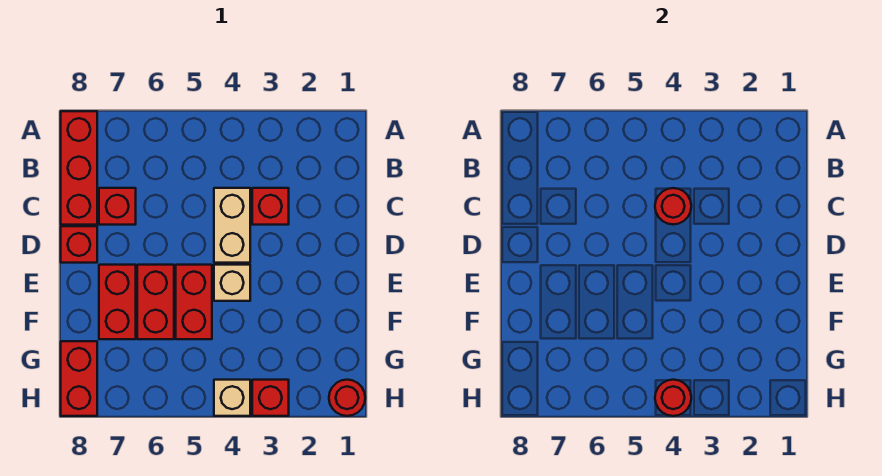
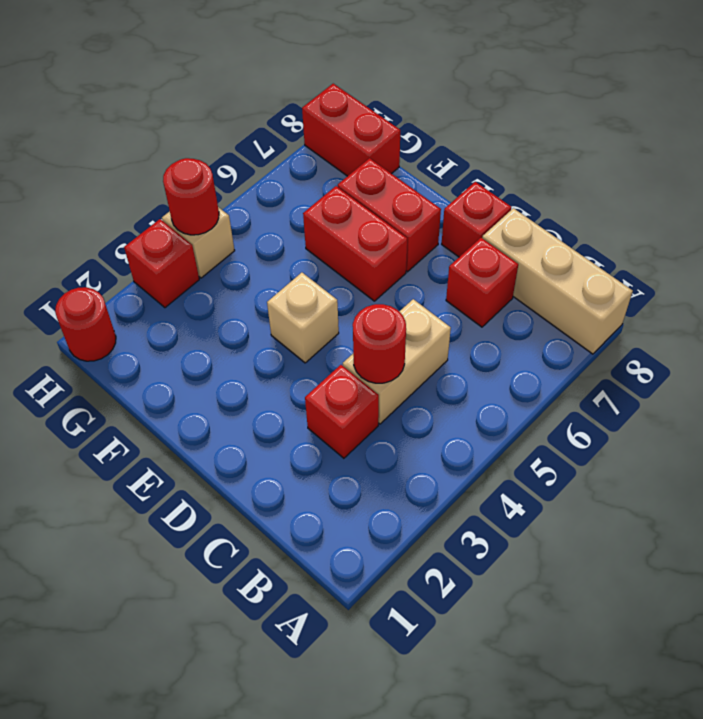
red 1x3 brick [61,111,97,225] -> tan 1x3 brick [482,208,633,354]
tan 1x2 brick [214,188,250,263] -> tan 1x2 brick turned to [343,299,451,424]
red 1x2 brick [176,265,212,339] -> none

